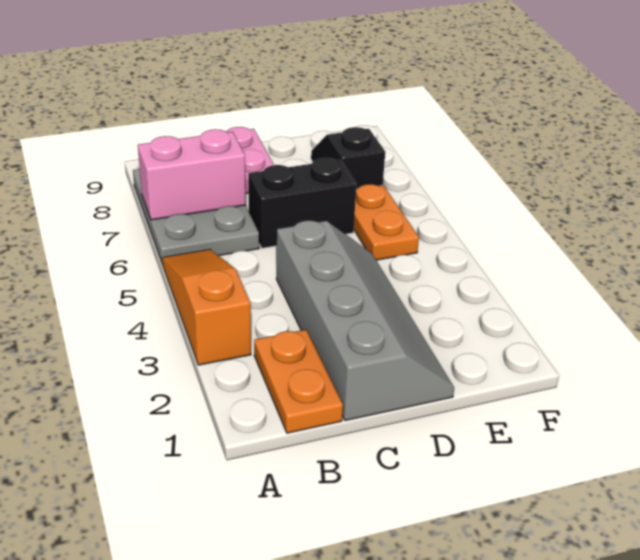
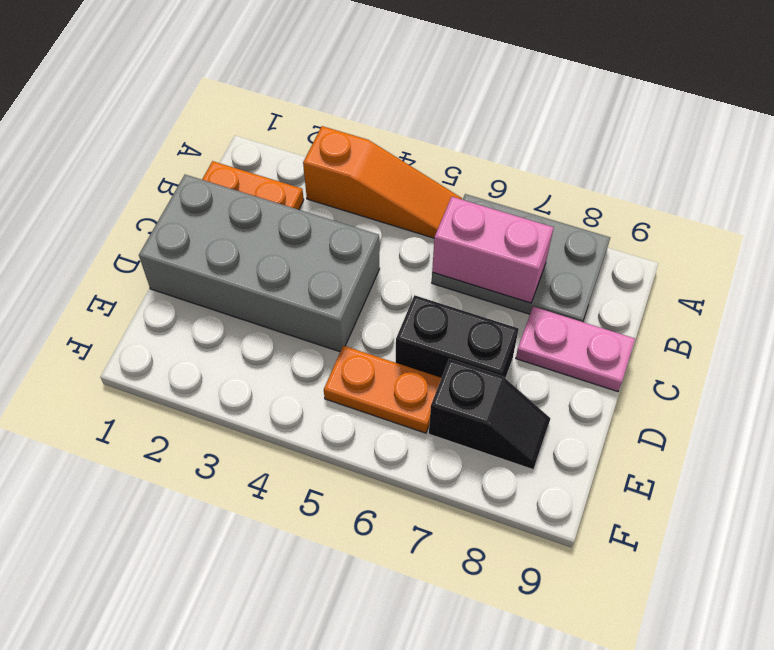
pink 1x2 brick [138,129,246,220] -> pink 1x2 brick turned to [432,197,554,303]
grey 2x4 slope [276,220,454,421] -> grey 2x4 brick [139,175,380,352]
black 1x2 brick [248,158,356,248] -> black 1x2 brick turned to [396,295,519,379]

